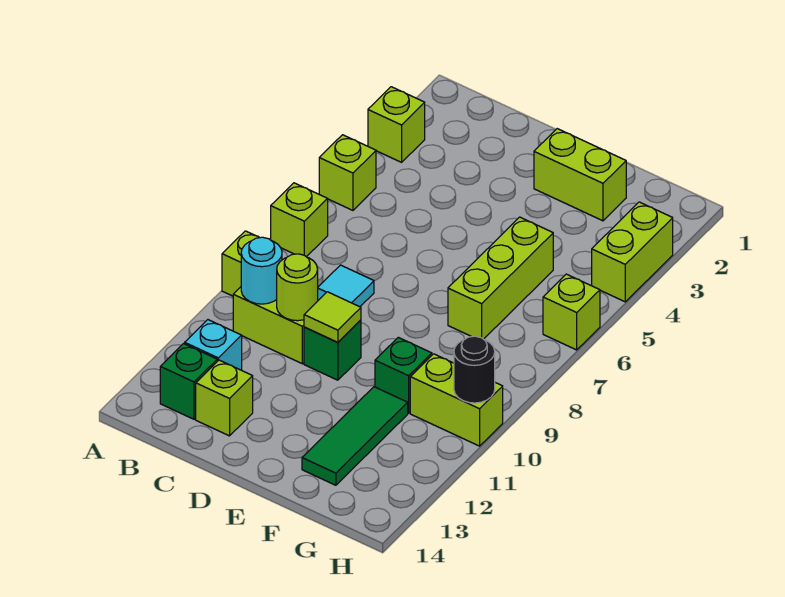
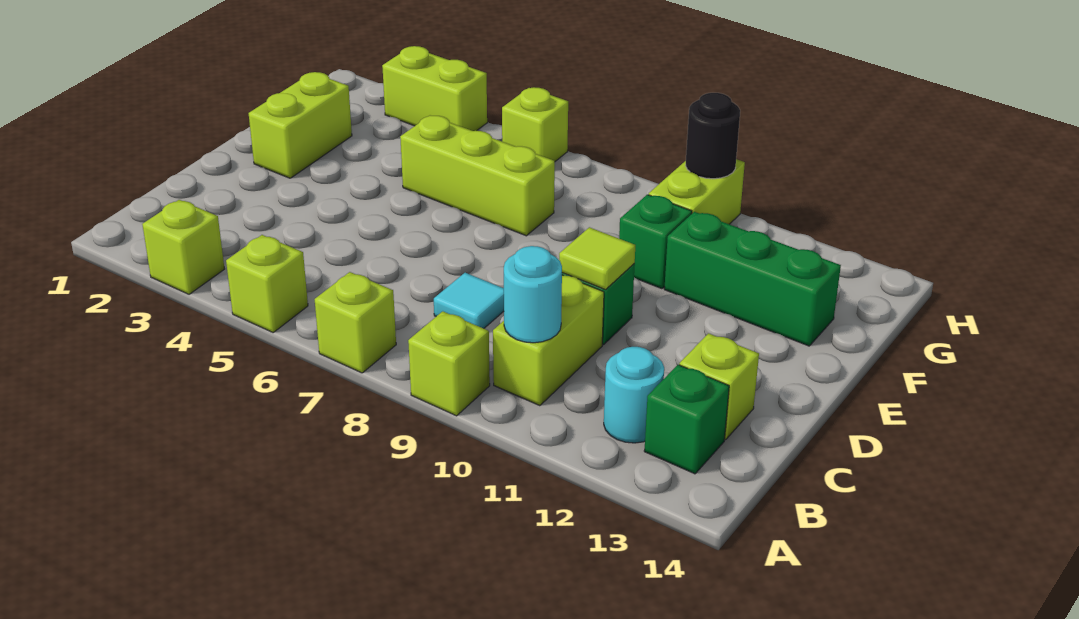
cyan 1x1 brick [185,320,242,370] -> cyan 1x1 round brick [604,347,664,443]
lime 1x1 round brick [277,254,318,321] -> none
green 1x3 tile [302,387,408,485] -> green 1x3 brick [664,212,841,346]

